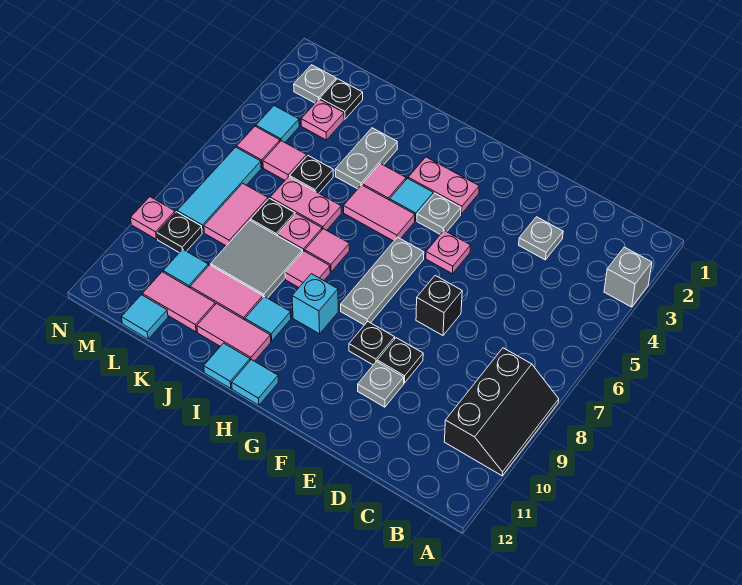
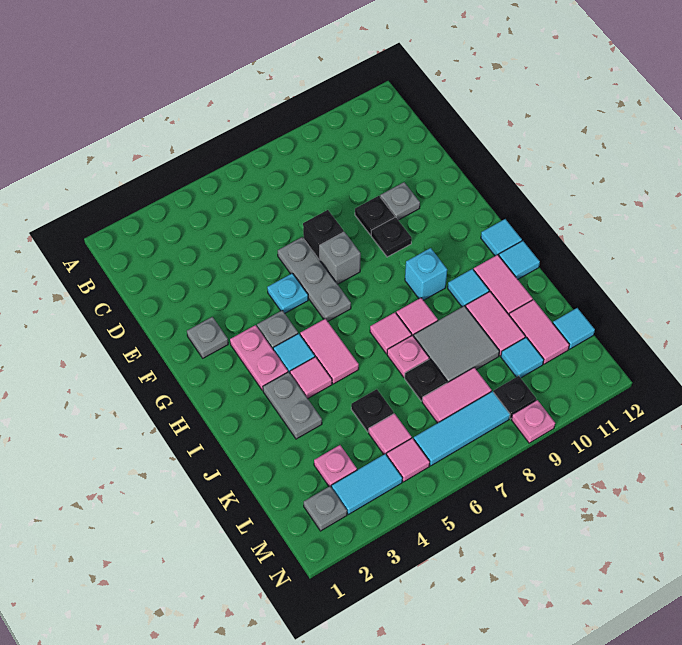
grey 1x1 brick [604,247,652,307] -> grey 1x1 brick moved to [320,232,361,284]
black 2x3 slope [444,348,559,476] -> none
grey 1x1 plate [519,217,563,260] -> grey 1x1 plate moved to [187,317,228,358]
pink 1x1 plate [426,231,471,274] -> cyan 1x1 plate [267,273,308,313]
grey 1x3 plate [341,237,424,325] -> grey 1x3 plate turned to [278,237,351,321]
grey 1x2 plate [335,128,397,189] -> grey 1x2 plate turned to [263,372,322,439]
pink 1x2 plate [270,177,341,230] -> none
black 1x1 plate [320,79,363,119] -> none
cyan 1x1 tile [256,106,299,142] -> cyan 1x2 tile [331,454,402,514]

